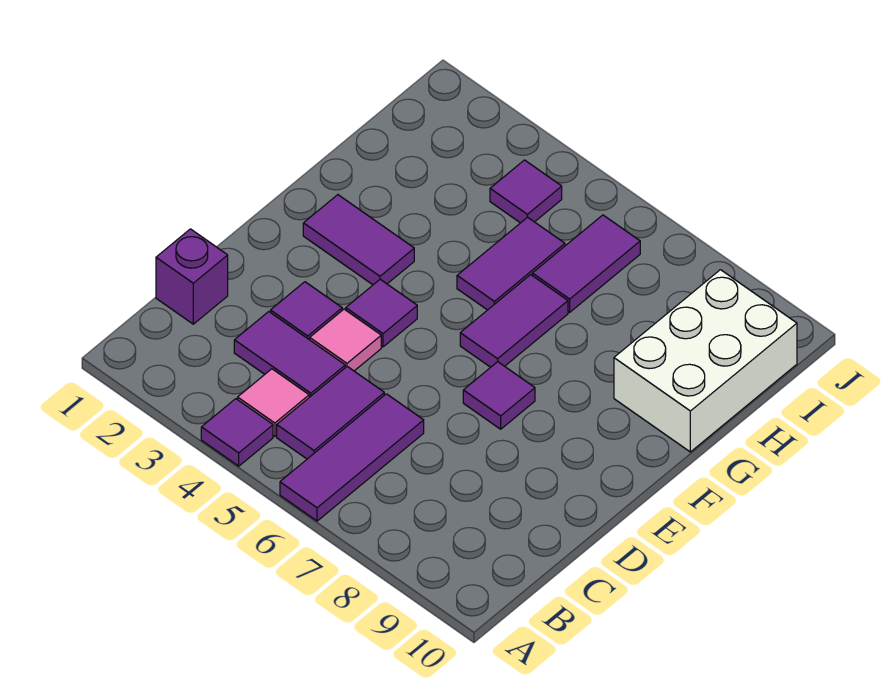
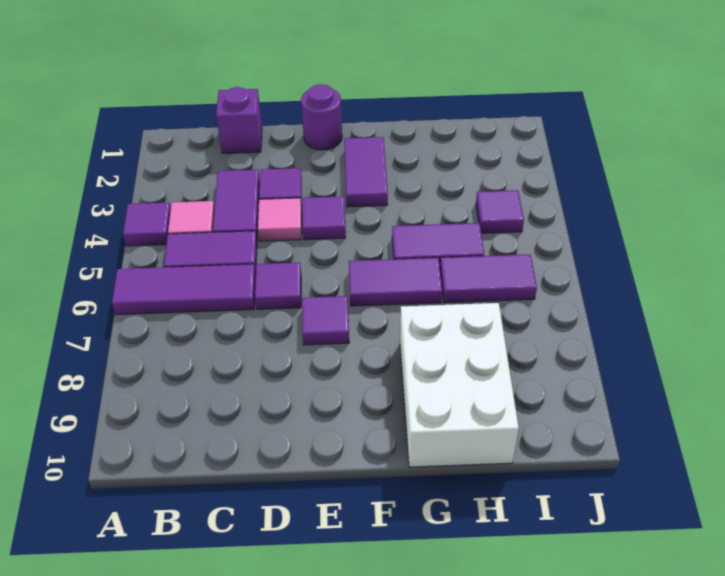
none -> purple 1x1 tile [255,263,301,309]
none -> purple 1x1 round brick [301,84,342,150]
white 2x3 brick [614,270,797,452] -> white 2x3 brick turned to [400,303,519,467]

